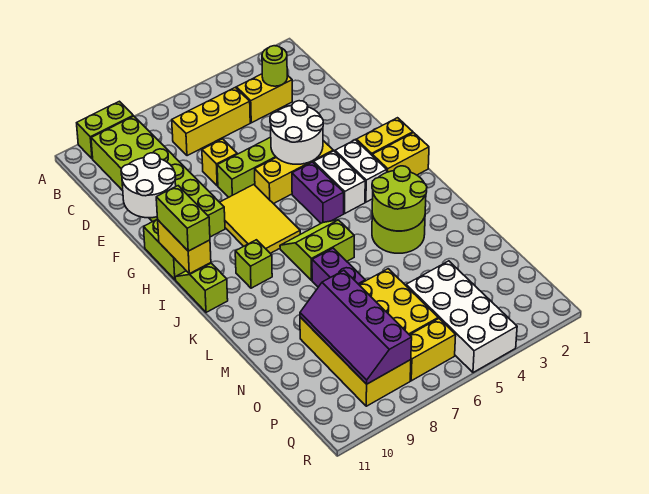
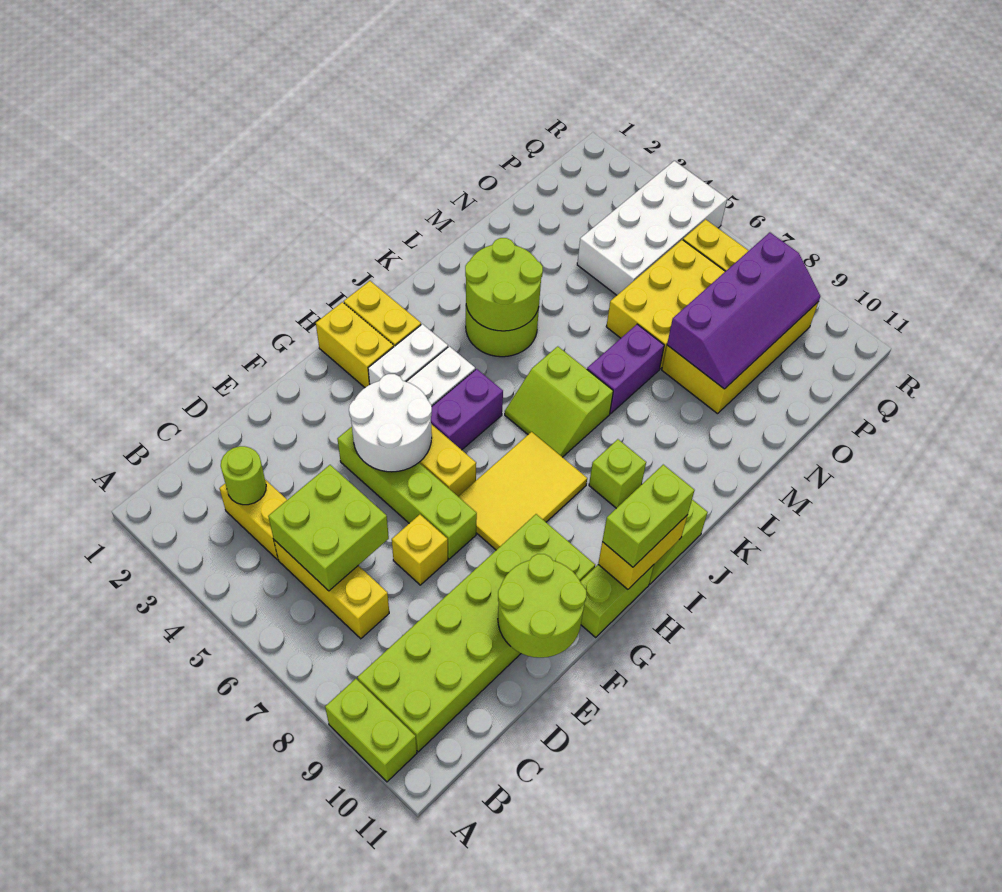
none -> lime 2x2 brick [268,465,389,591]
white 2x2 round brick [121,153,176,218] -> lime 2x2 round brick [498,554,586,658]

